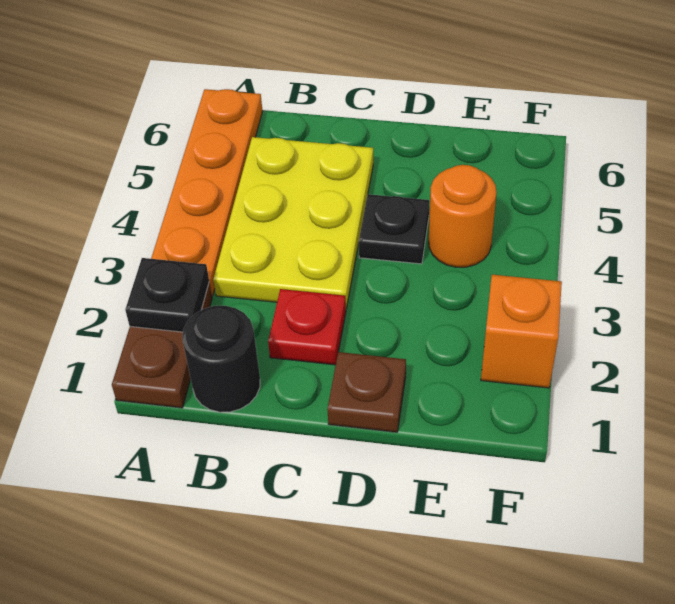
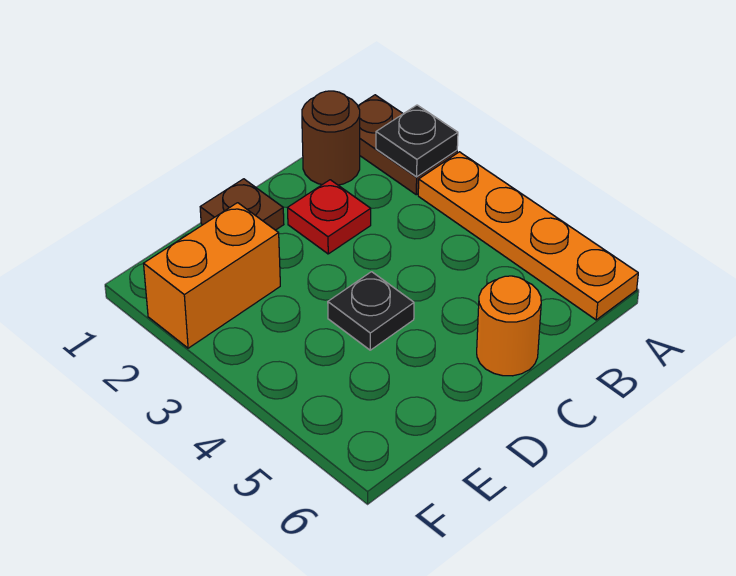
black 1x1 round brick [182,306,260,412] -> brown 1x1 round brick [302,91,360,185]
yellow 2x3 plate [213,137,373,308] -> none
orange 1x1 round brick [429,165,496,267] -> orange 1x1 round brick moved to [477,276,541,376]
orange 1x1 brick [481,275,562,388] -> orange 1x2 brick [144,203,280,348]

